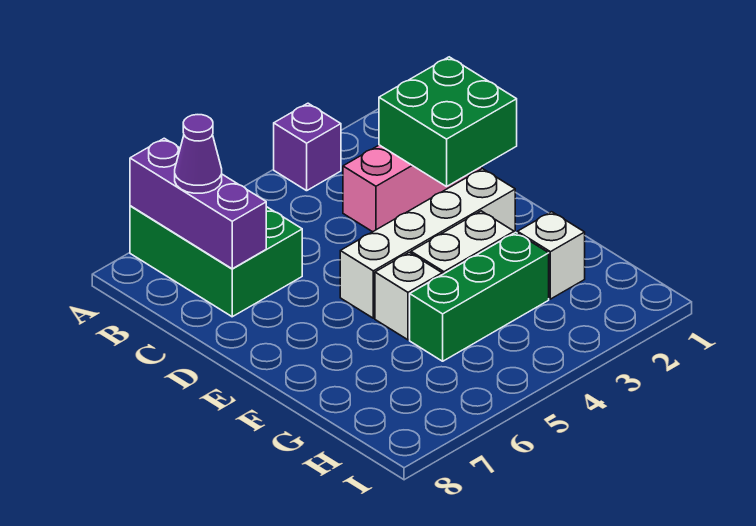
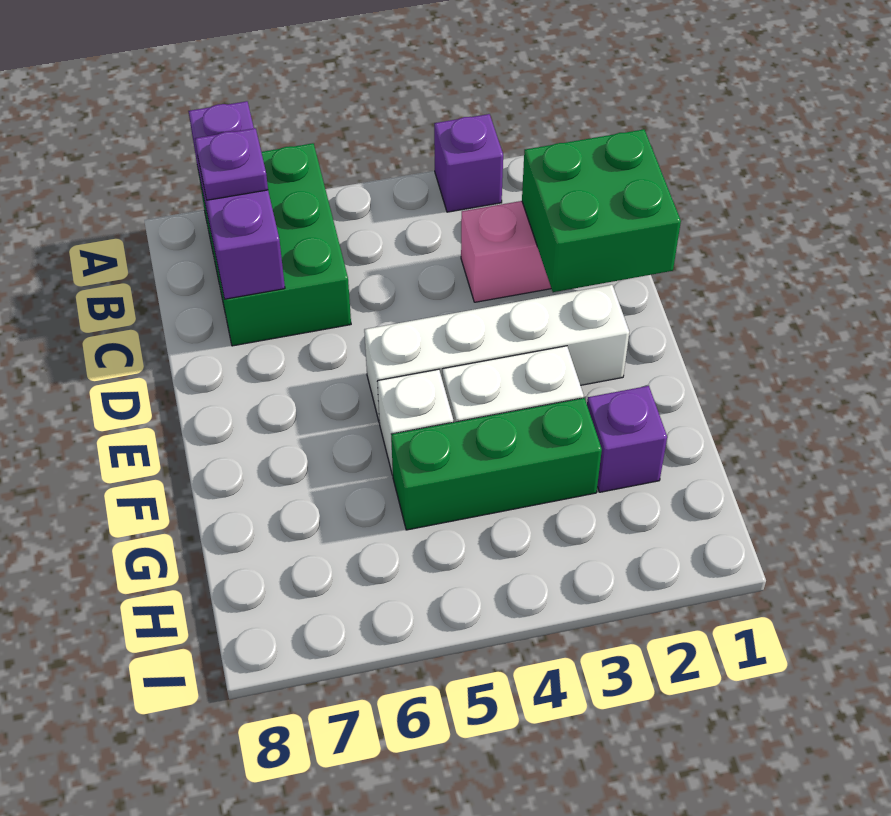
purple 1x1 cone [175,115,222,193] -> purple 1x1 plate [195,128,268,200]
white 1x1 brick [517,212,585,299] -> purple 1x1 brick [587,386,667,492]

